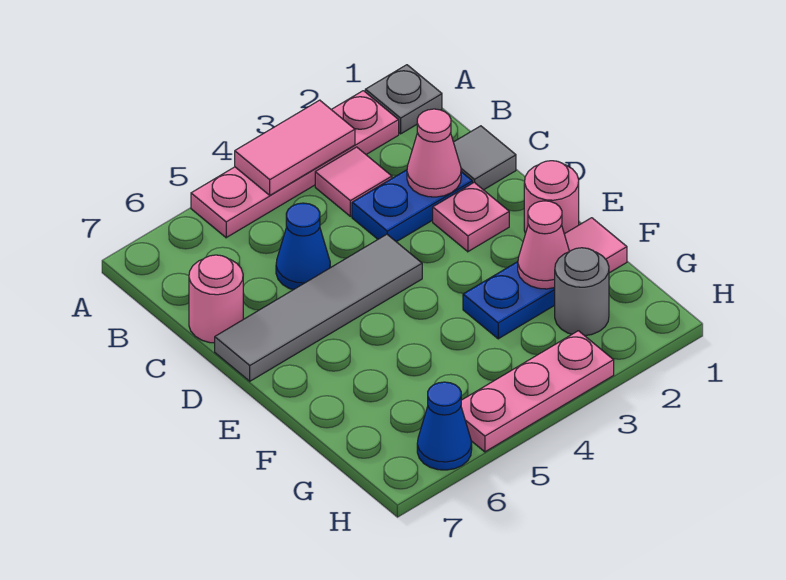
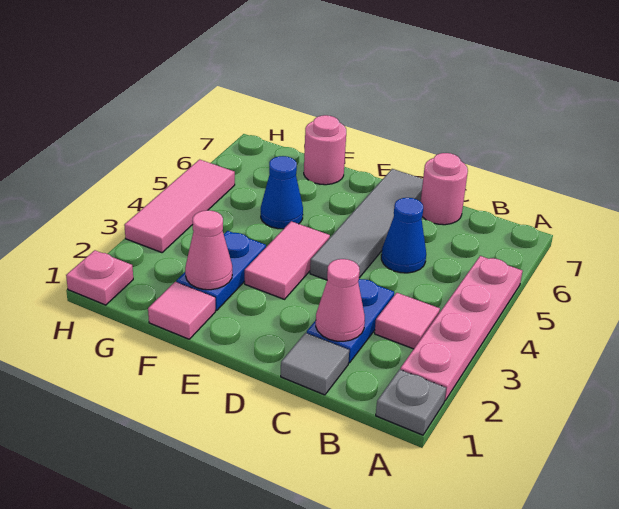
pink 1x2 tile [235,100,355,195] -> pink 1x2 tile moved to [245,221,330,299]
pink 1x1 plate [433,182,509,252] -> pink 1x1 plate moved to [66,250,133,305]
pink 1x1 round brick [524,161,579,234] -> pink 1x1 round brick moved to [304,115,346,185]
grey 1x1 round brick [555,248,609,336] -> none
pink 1x3 plate [461,331,614,452] -> pink 1x3 tile [124,160,235,253]
blue 1x1 cone [417,382,472,470] -> blue 1x1 cone moved to [261,156,303,229]

